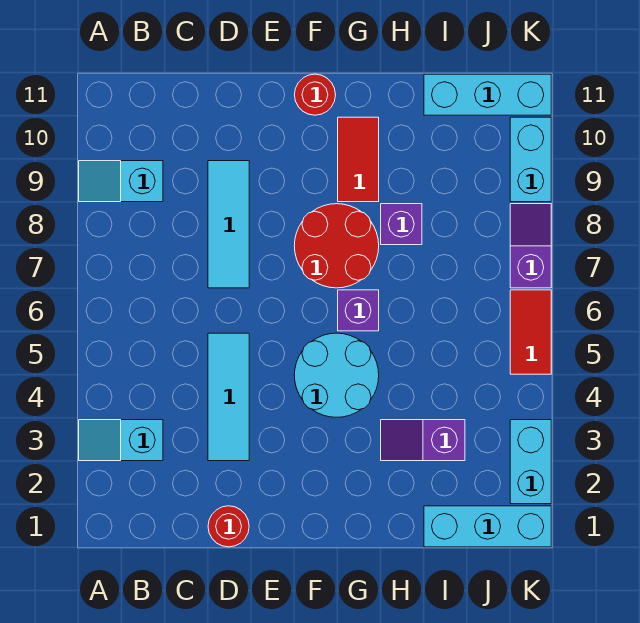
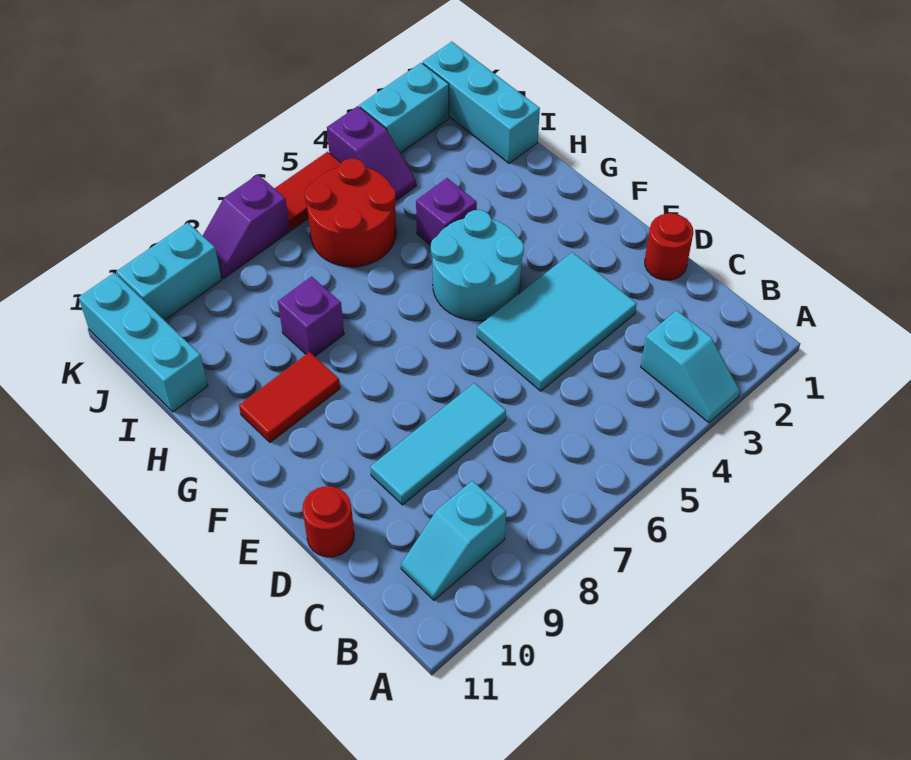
cyan 1x2 slope [79,161,163,202] -> cyan 1x2 slope turned to [401,481,506,600]
cyan 1x3 tile [208,333,249,461] -> cyan 2x3 tile [477,252,637,391]
red 2x2 round brick [294,204,379,288] -> red 2x2 round brick moved to [305,158,396,267]
red 1x1 round brick [294,74,336,115] -> red 1x1 round brick moved to [302,486,354,557]
purple 1x1 brick [338,290,379,331] -> purple 1x1 brick moved to [416,178,477,245]
purple 1x2 slope [381,420,465,461] -> purple 1x2 slope moved to [327,106,416,201]

